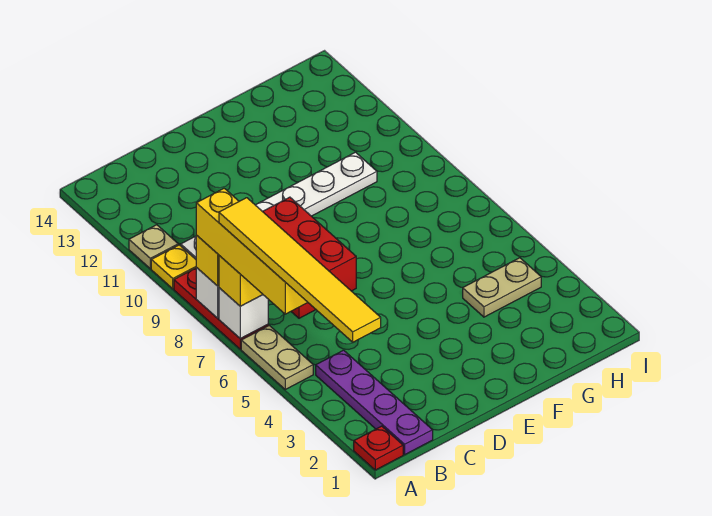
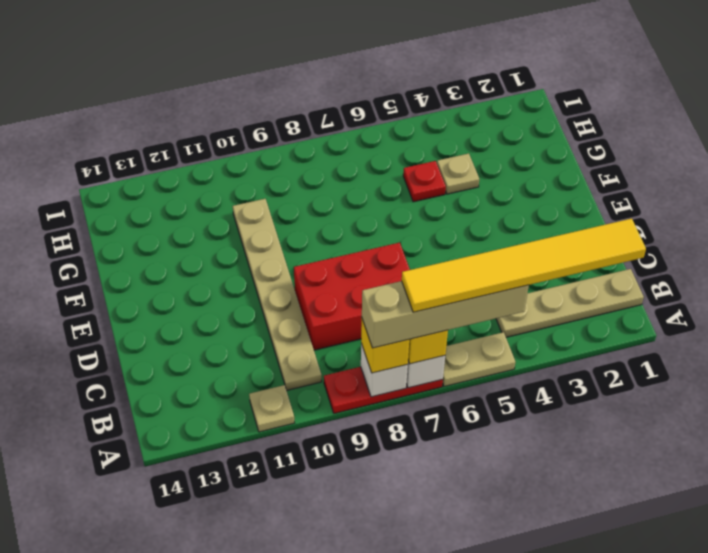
red 1x1 plate [354,426,403,470] -> red 1x1 plate moved to [403,161,446,202]
yellow 1x4 brick [196,188,308,314] -> tan 1x4 brick [362,281,529,348]
yellow 1x1 plate [151,245,196,289] -> none
purple 1x4 plate [316,350,433,455] -> tan 1x4 plate [496,269,644,337]
white 1x6 plate [181,152,377,259] -> tan 1x6 plate [233,199,322,390]
tan 1x2 plate [463,258,541,317] -> tan 1x1 plate [437,153,479,194]

